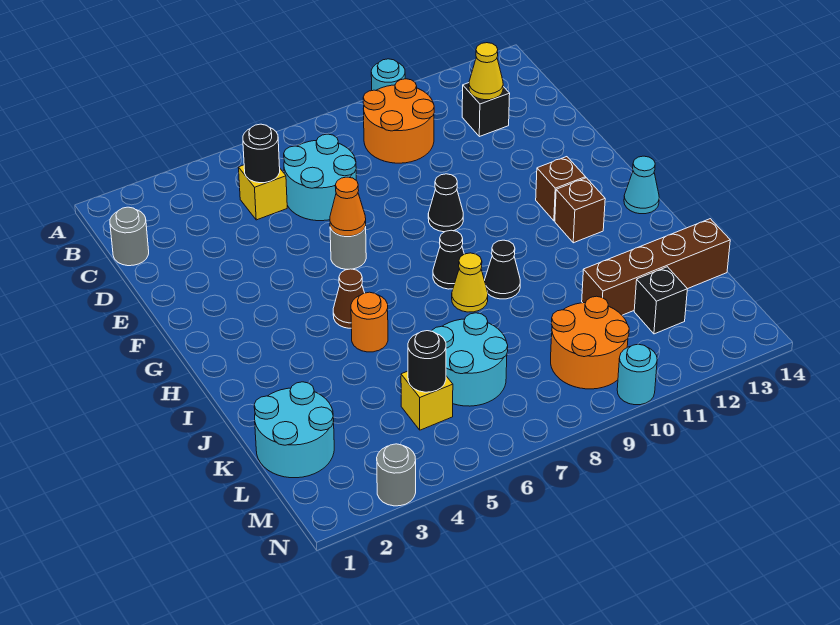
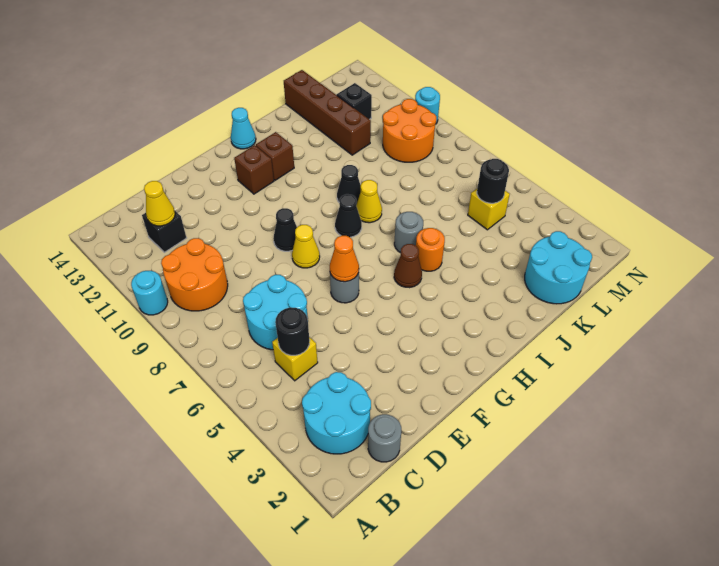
none -> yellow 1x1 cone [292,225,320,268]
cyan 2x2 round brick [432,313,508,406] -> cyan 2x2 round brick moved to [302,372,371,454]
grey 1x1 round brick [377,444,416,506] -> grey 1x1 round brick moved to [394,212,423,253]

